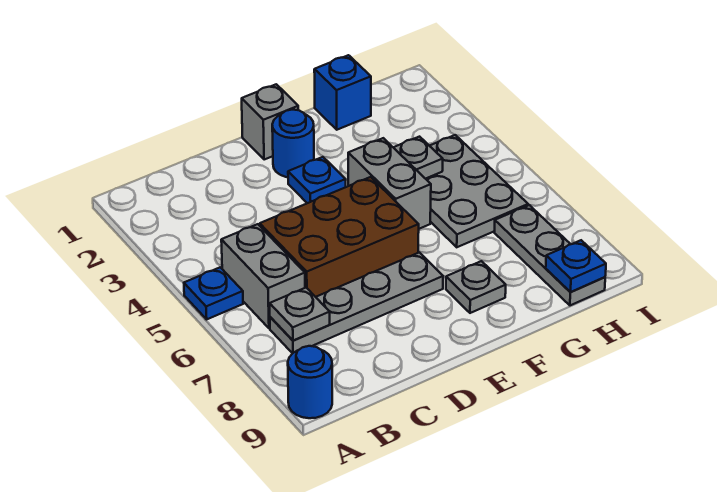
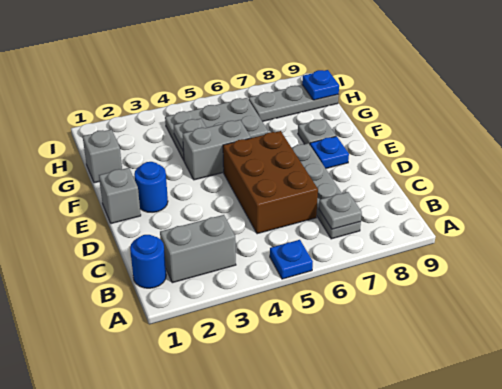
blue 1x1 round brick [288,346,332,418] -> blue 1x1 round brick moved to [130,235,166,288]
grey 1x2 brick [221,224,305,328] -> grey 1x2 brick moved to [160,215,236,283]
blue 1x1 plate [288,157,346,203] -> blue 1x1 plate moved to [310,136,349,168]
blue 1x1 brick [314,55,371,130] -> grey 1x1 brick [83,129,122,183]

